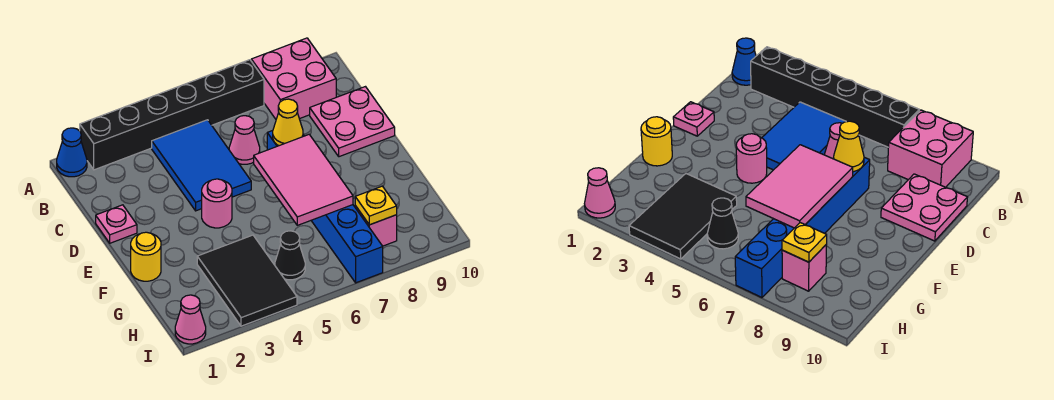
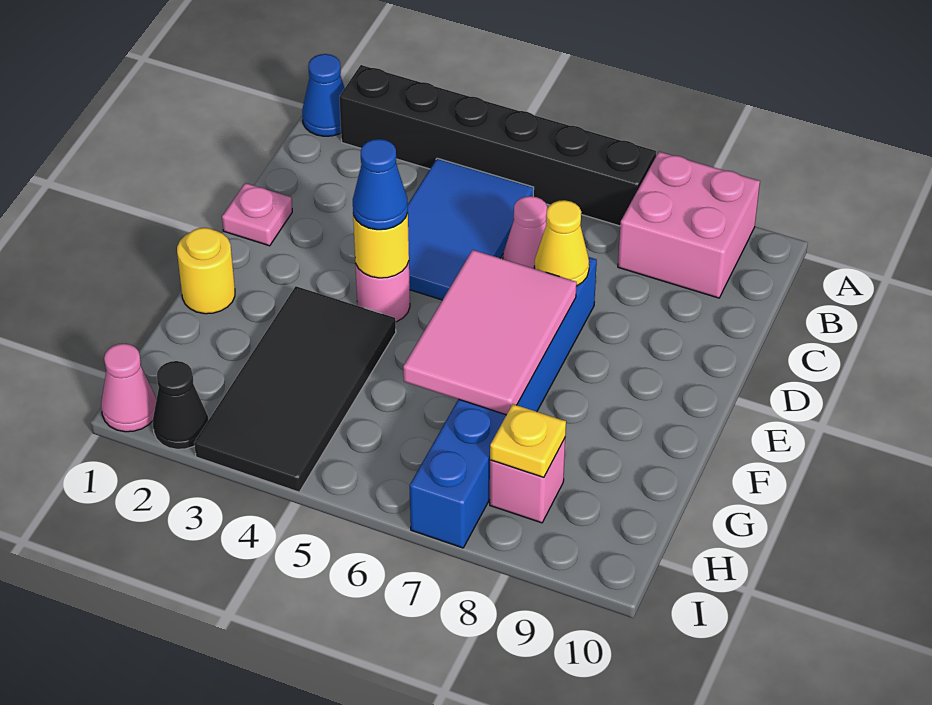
pink 2x2 plate [310,87,395,157] -> none
none -> yellow 1x1 round brick [353,213,409,278]
none -> blue 1x1 cone [353,139,408,230]
black 2x3 tile [197,235,297,326] -> black 2x4 tile [194,286,396,492]
black 1x1 cone [275,231,305,280] -> black 1x1 cone moved to [153,361,208,449]

